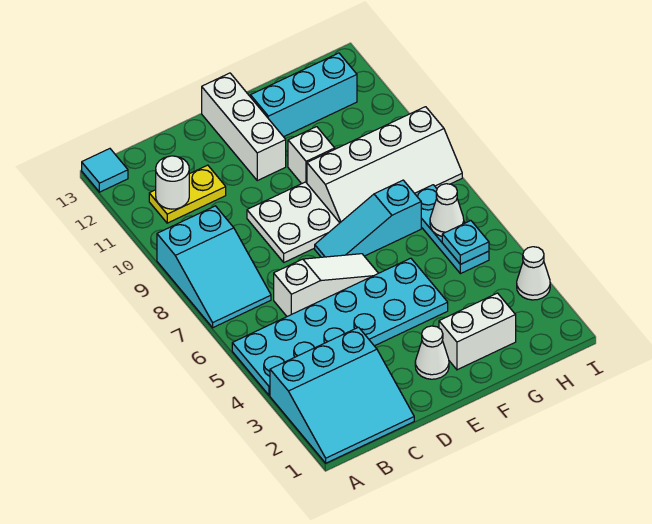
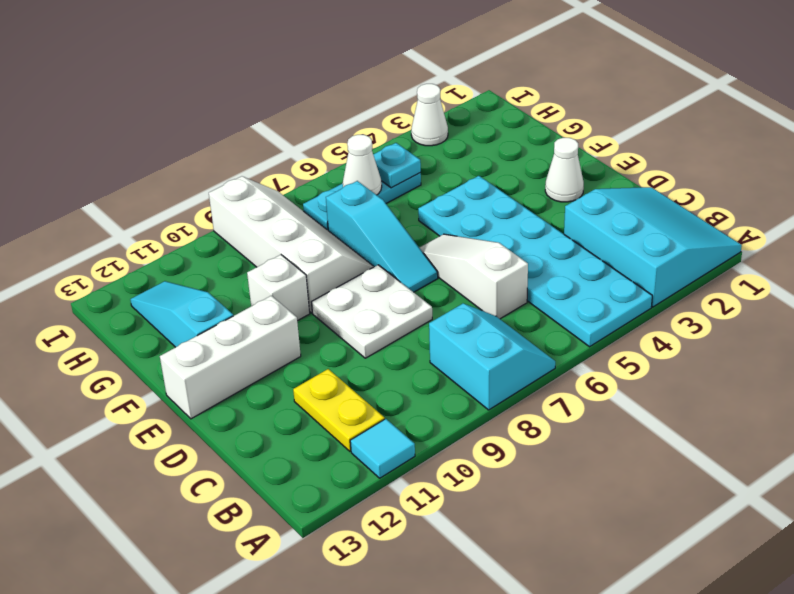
cyan 2x3 slope [157,206,271,328] -> cyan 2x2 slope [429,304,555,410]
cyan 1x1 tile [82,149,128,192] -> cyan 1x1 tile moved to [350,419,415,478]
white 1x1 round brick [156,156,189,209] -> none
white 1x2 brick [439,293,516,370] -> none
cyan 1x3 brick [250,53,357,137] -> cyan 1x3 slope [130,281,233,347]

